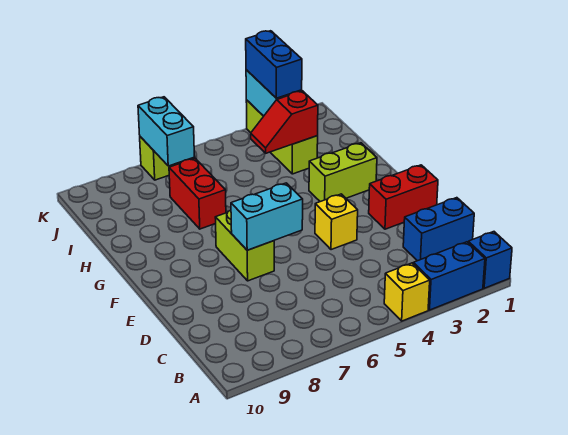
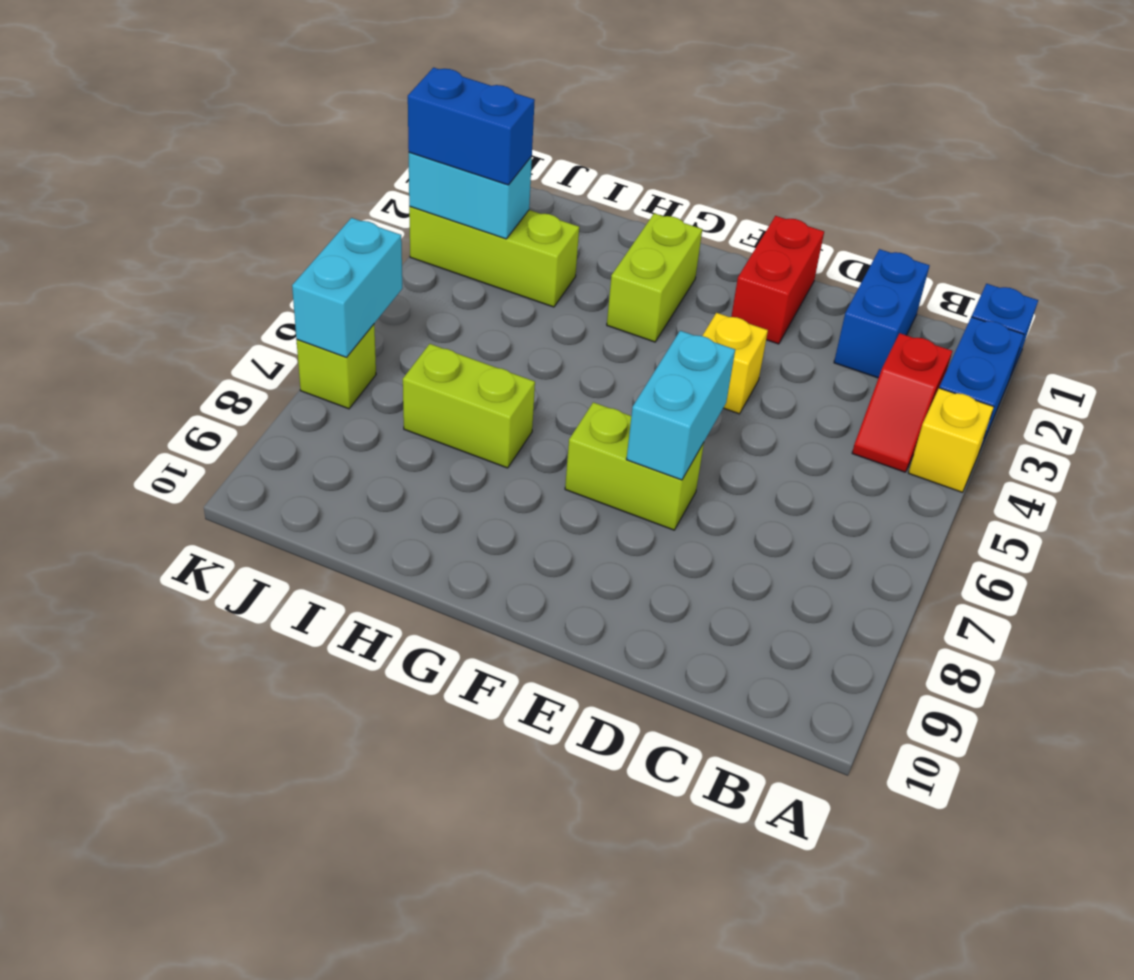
red 1x2 brick [169,158,226,229] -> lime 1x2 brick [403,344,535,468]
red 1x2 slope [251,91,318,153] -> red 1x2 slope moved to [852,333,952,472]
cyan 1x2 brick [138,97,194,166] -> cyan 1x2 brick turned to [292,218,402,357]

